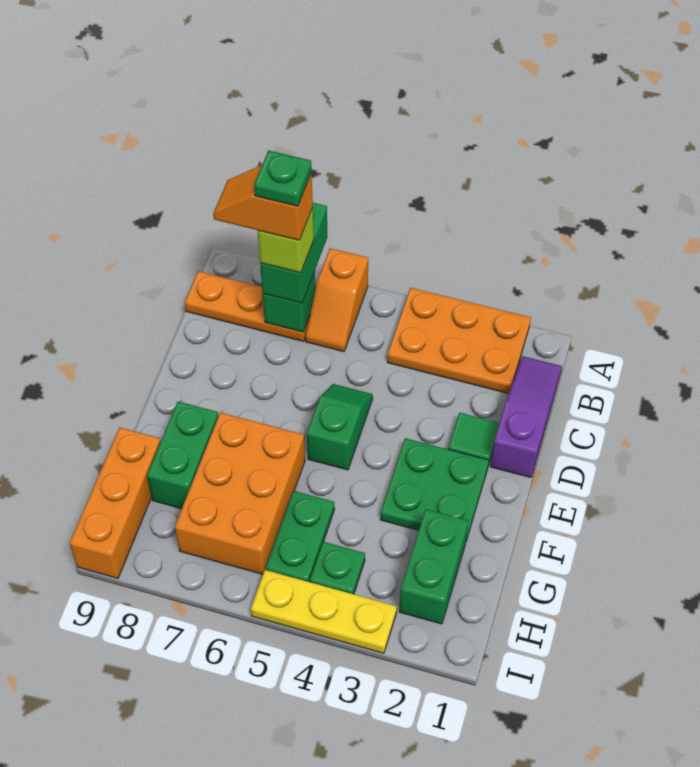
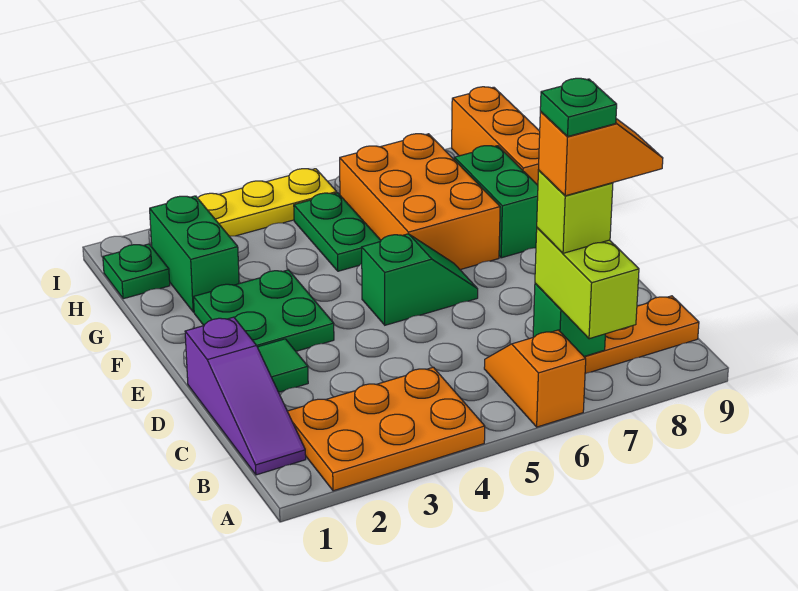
green 1x2 brick [260,203,327,303] -> lime 1x2 brick [535,228,639,339]
green 1x2 slope [307,384,373,470] -> green 1x2 slope turned to [362,234,478,325]
green 1x1 plate [310,542,365,594] -> green 1x1 plate moved to [103,244,170,299]

